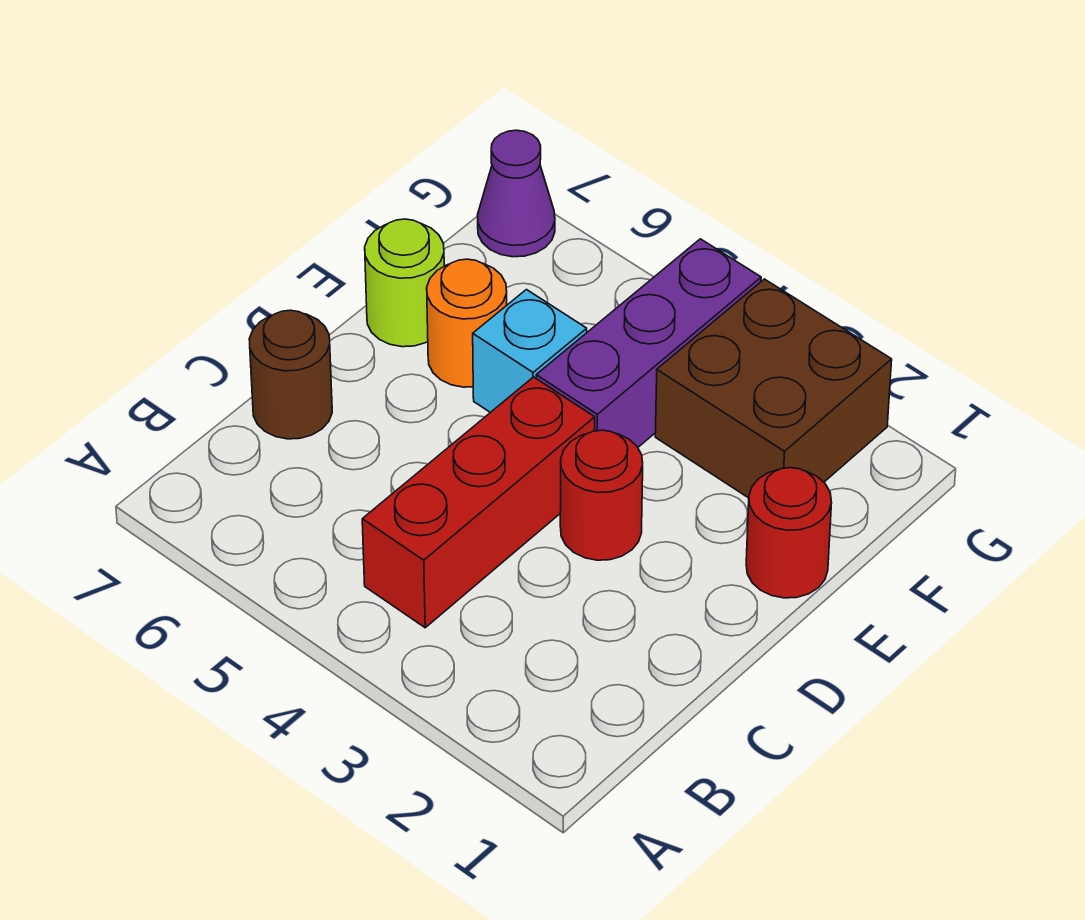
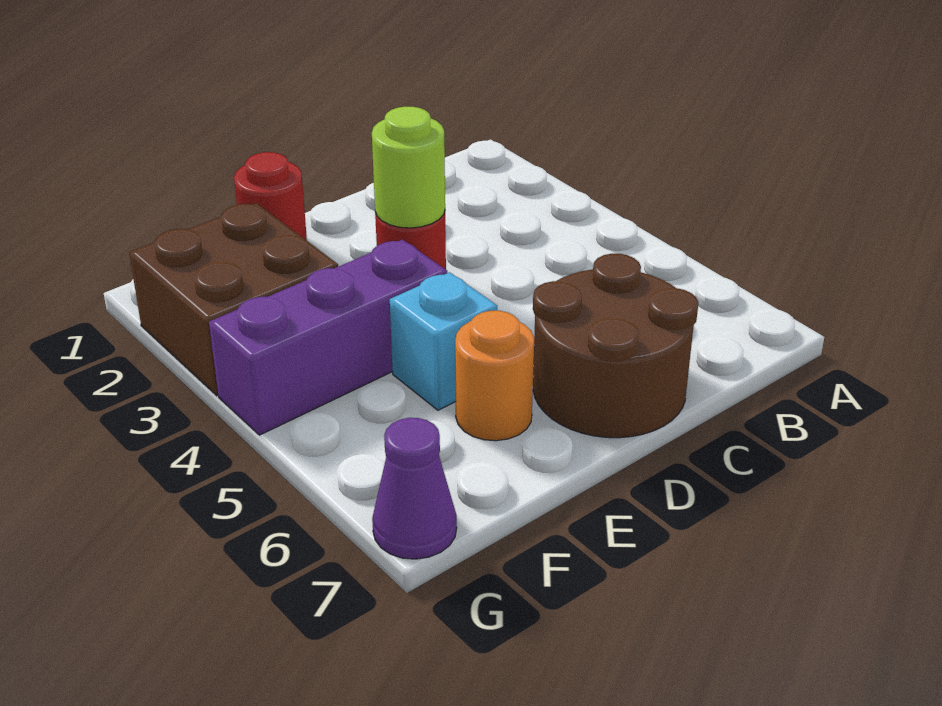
red 1x3 brick [362,377,595,628] -> none
brown 1x1 round brick [249,310,332,439] -> brown 2x2 round brick [533,254,699,438]
lime 1x1 round brick [365,219,444,347] -> lime 1x1 round brick moved to [372,107,445,228]

